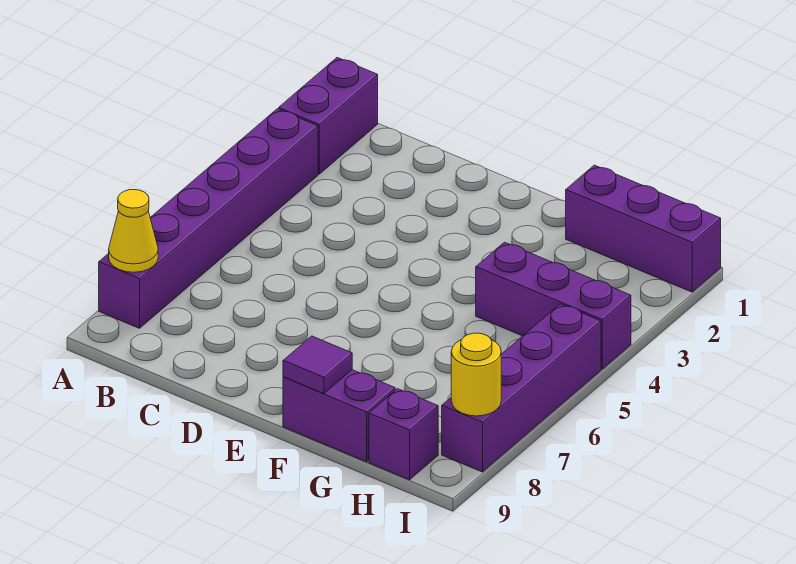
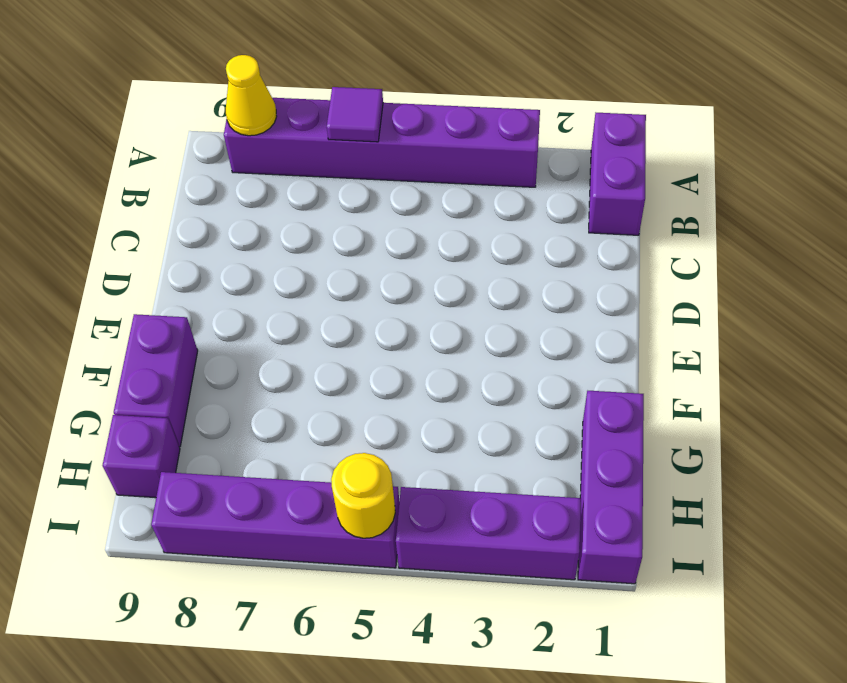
purple 1x2 brick [279,58,378,174] -> purple 1x2 brick turned to [589,113,646,235]
purple 1x1 tile [283,336,352,394] -> purple 1x1 tile moved to [327,87,383,142]
purple 1x3 brick [476,242,631,369] -> purple 1x3 brick turned to [396,487,581,580]
yellow 1x1 round brick [451,333,501,416] -> yellow 1x1 round brick moved to [331,453,395,538]

